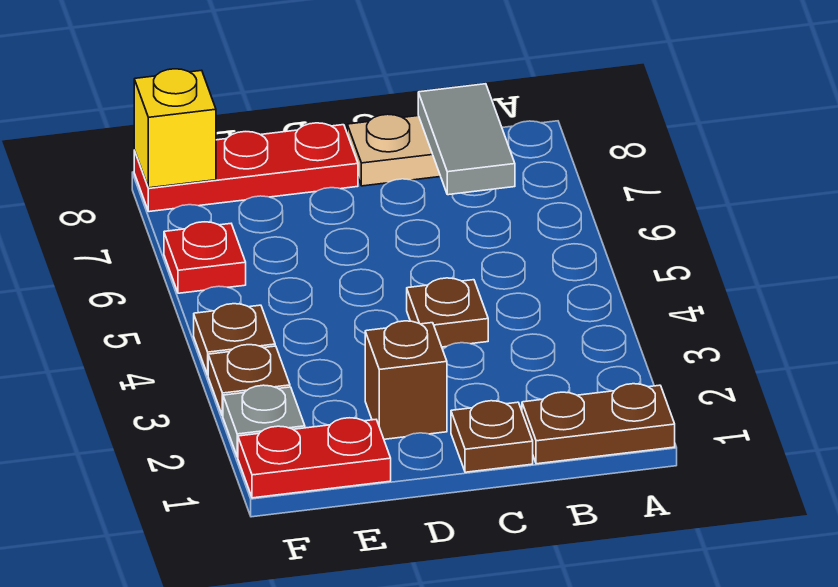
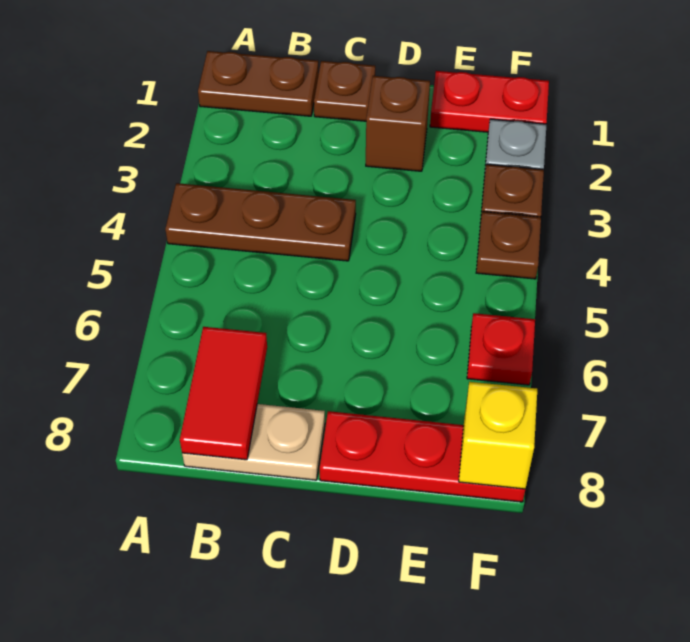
grey 1x2 tile [418,84,515,195] -> red 1x2 tile [180,327,267,460]
brown 1x1 plate [407,278,488,347] -> brown 1x3 plate [165,183,356,261]

